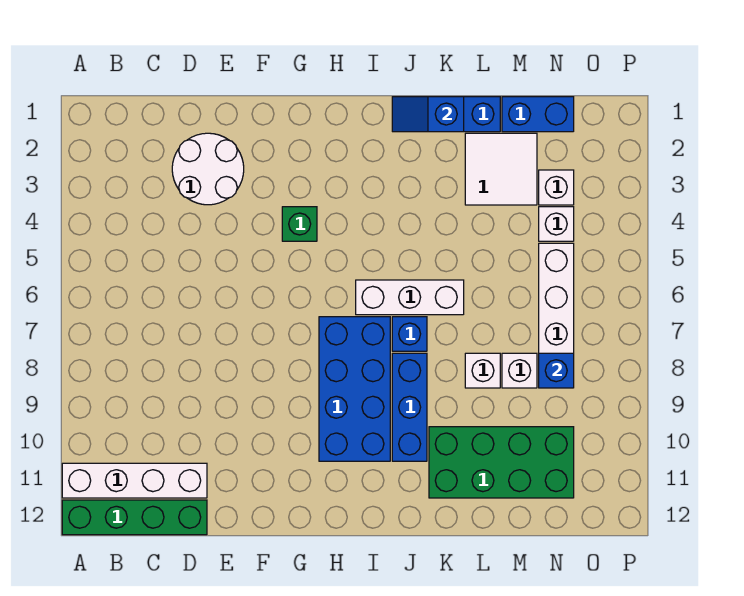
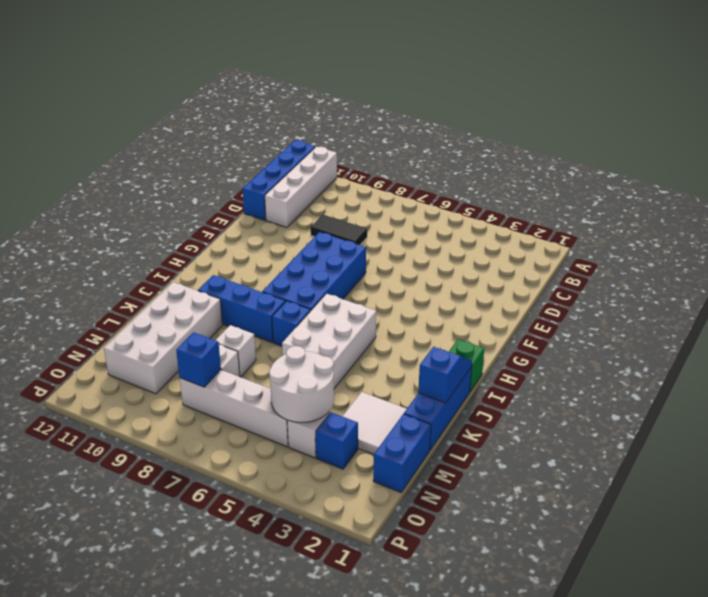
green 1x4 brick [62,500,207,535] -> blue 1x4 brick [243,140,315,220]
white 2x2 round brick [172,133,244,205] -> white 2x2 round brick moved to [269,346,334,422]
none -> black 1x2 tile [310,215,368,245]
green 1x1 brick [282,207,317,241] -> green 1x1 brick moved to [449,339,484,392]
blue 2x4 brick [319,317,390,461] -> blue 2x4 brick turned to [262,232,366,310]
white 1x3 brick [356,280,464,315] -> white 2x3 brick [282,294,376,388]
green 2x4 brick [429,427,574,498] -> white 2x4 brick [104,282,222,394]
white 1x1 brick [539,170,574,205] -> blue 1x1 brick [316,412,358,469]

